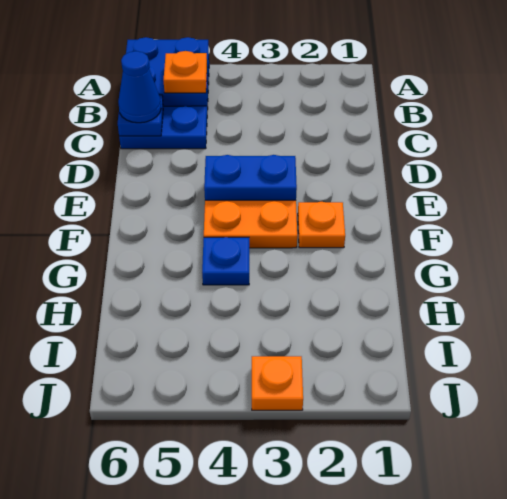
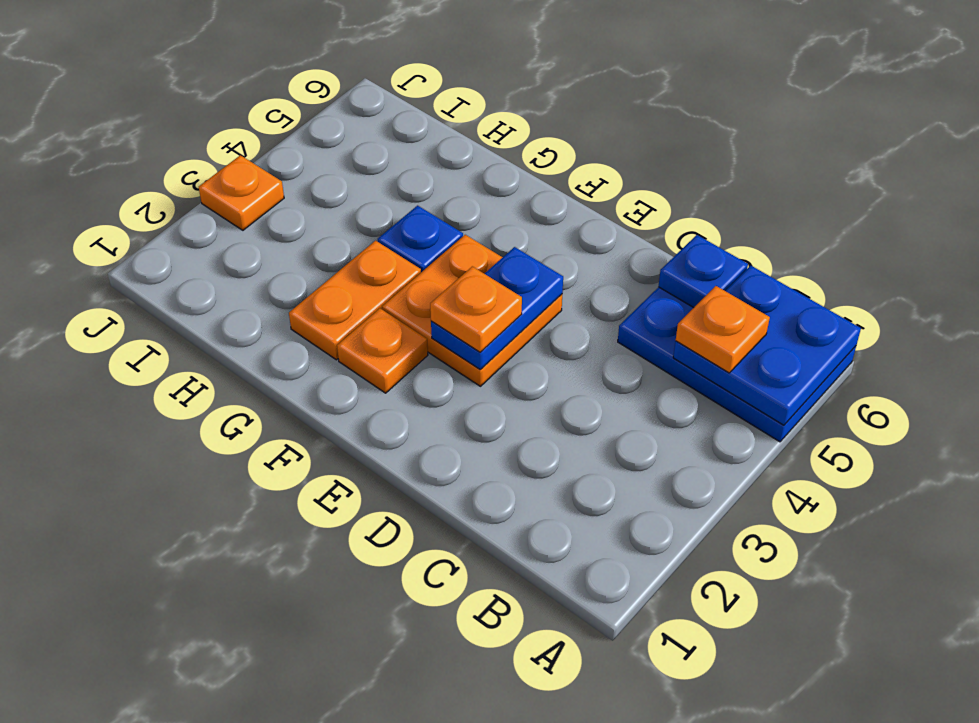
blue 1x1 cone [118,51,161,123] -> none
none -> orange 1x1 plate [430,266,522,352]
none -> orange 1x2 plate [289,241,421,360]

